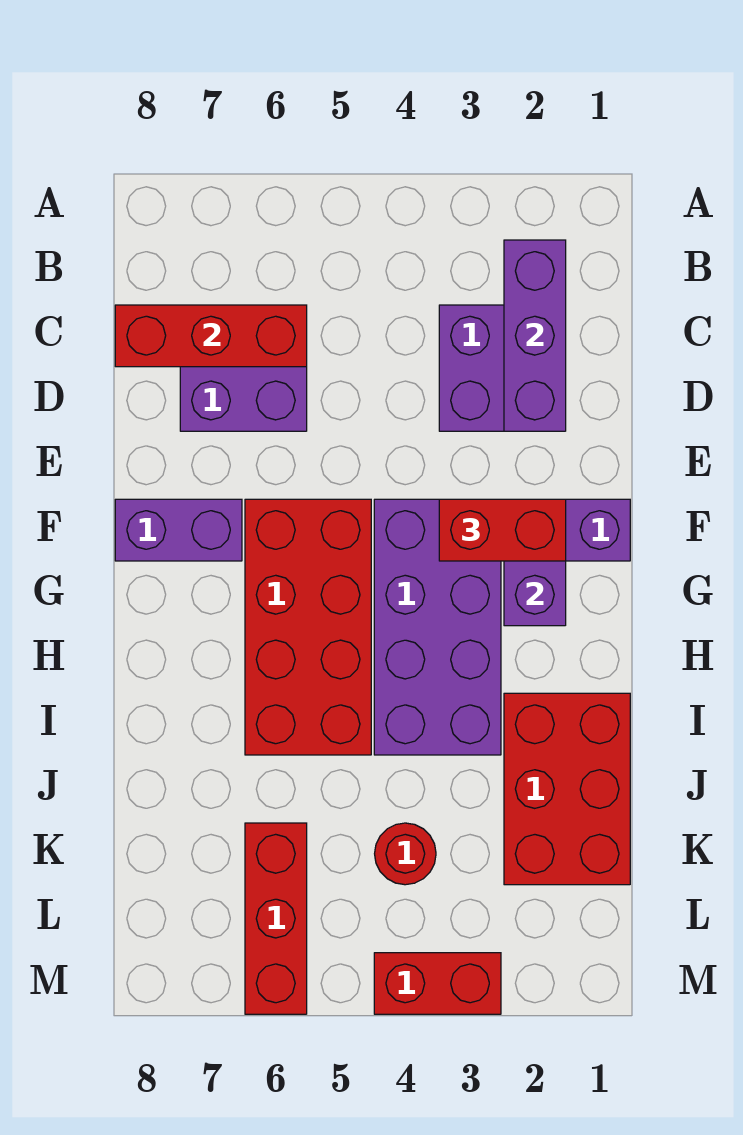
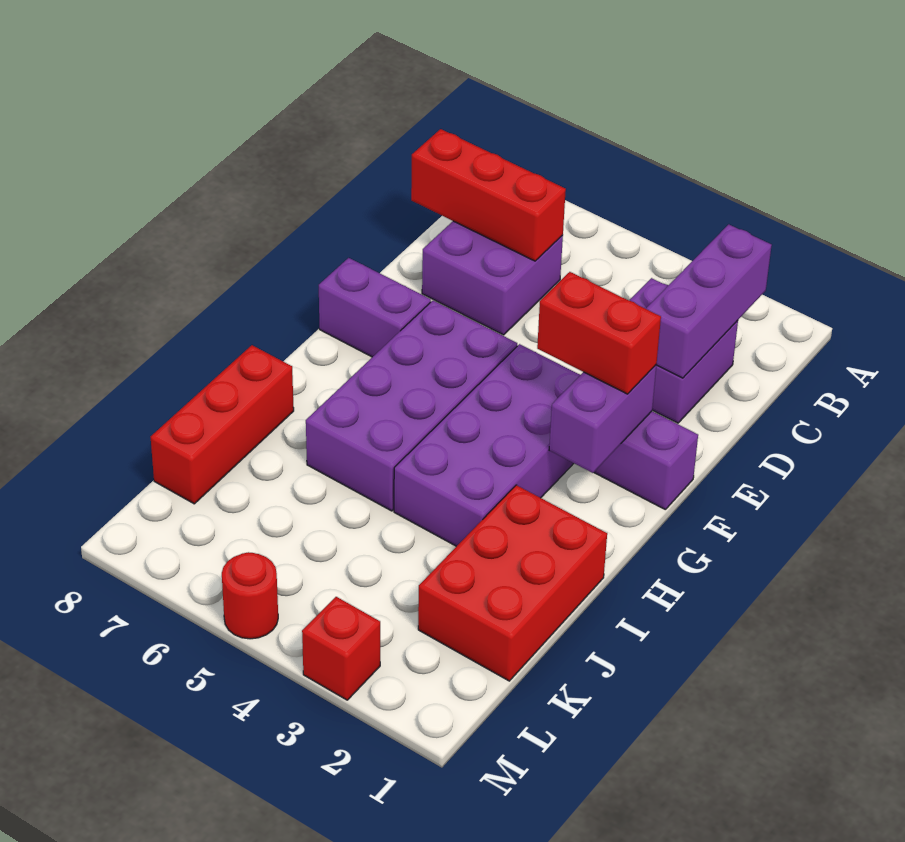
red 2x4 brick [245,499,371,755] -> purple 2x4 brick [306,301,517,511]
red 1x1 round brick [375,823,436,885] -> red 1x1 round brick moved to [222,552,278,639]
red 1x3 brick [245,823,307,1014] -> red 1x3 brick moved to [151,345,294,504]
red 1x2 brick [374,953,501,1014] -> red 1x1 brick [302,597,380,700]

